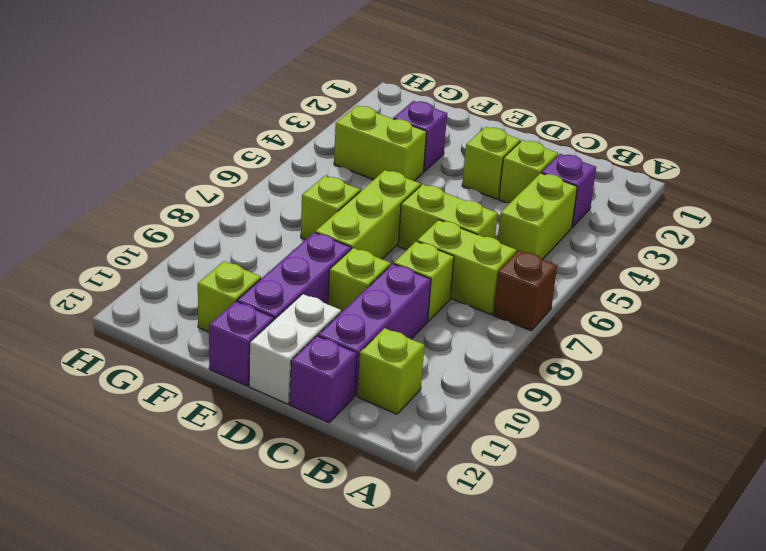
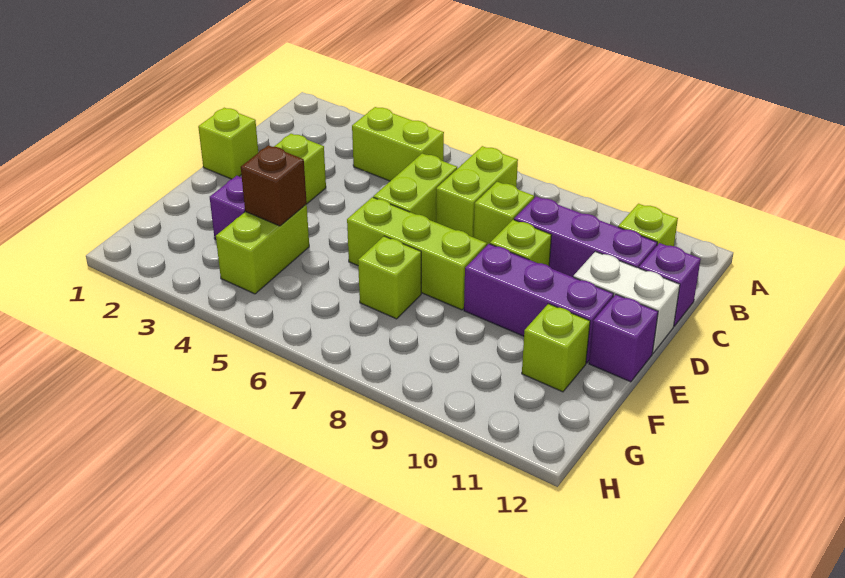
brown 1x1 brick [493,251,557,331] -> brown 1x1 brick moved to [241,145,307,226]
purple 1x1 brick [541,154,596,227] -> none
lime 1x1 brick [499,140,558,203] -> lime 1x1 brick moved to [198,108,258,179]

